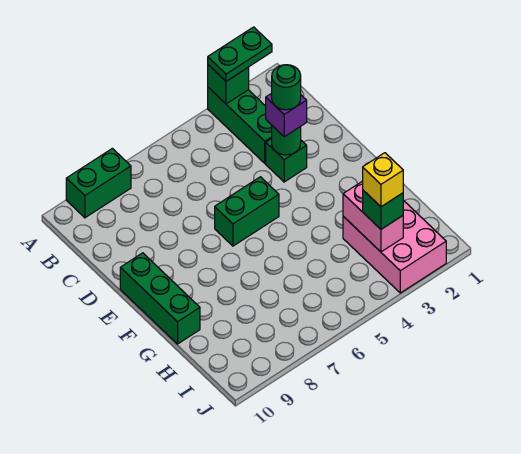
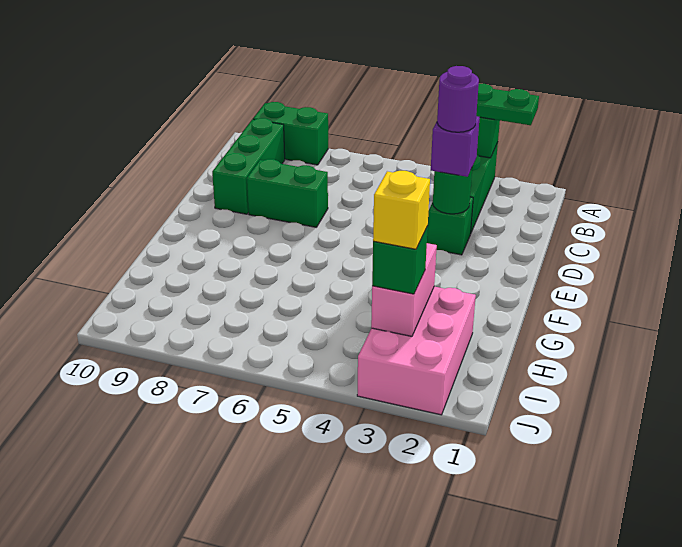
green 1x1 round brick [272,65,301,110] -> purple 1x1 round brick [437,66,479,132]
green 1x2 brick [215,177,279,246] -> green 1x2 brick moved to [247,159,328,227]
green 1x3 brick [120,253,200,344] -> green 1x3 brick moved to [212,118,285,214]

